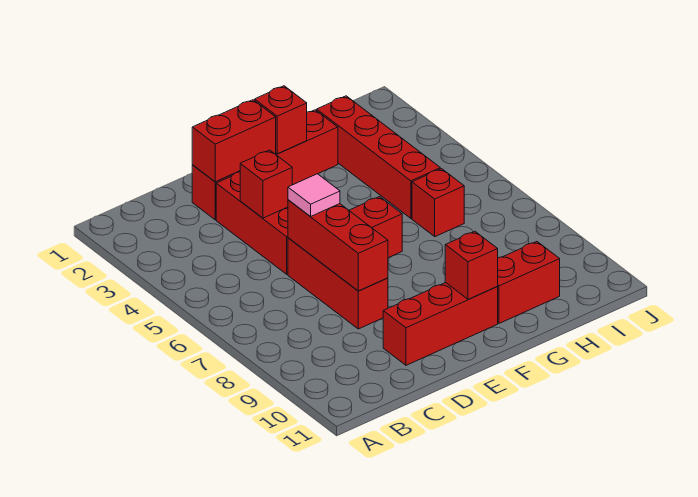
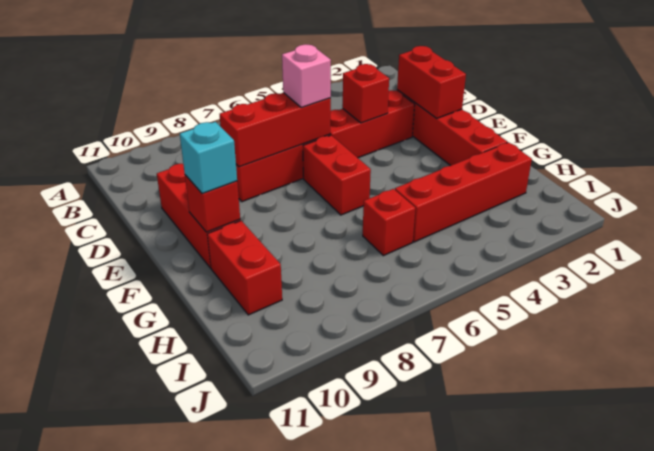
pink 1x1 tile [288,174,340,217] -> pink 1x1 brick [282,44,331,108]
red 1x1 brick [255,86,307,154] -> none
none -> cyan 1x1 brick [180,122,237,194]

